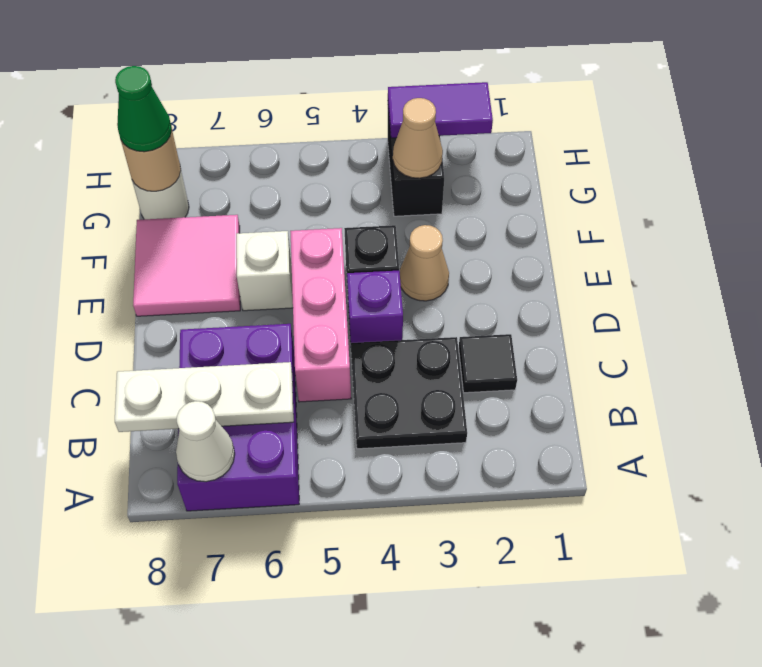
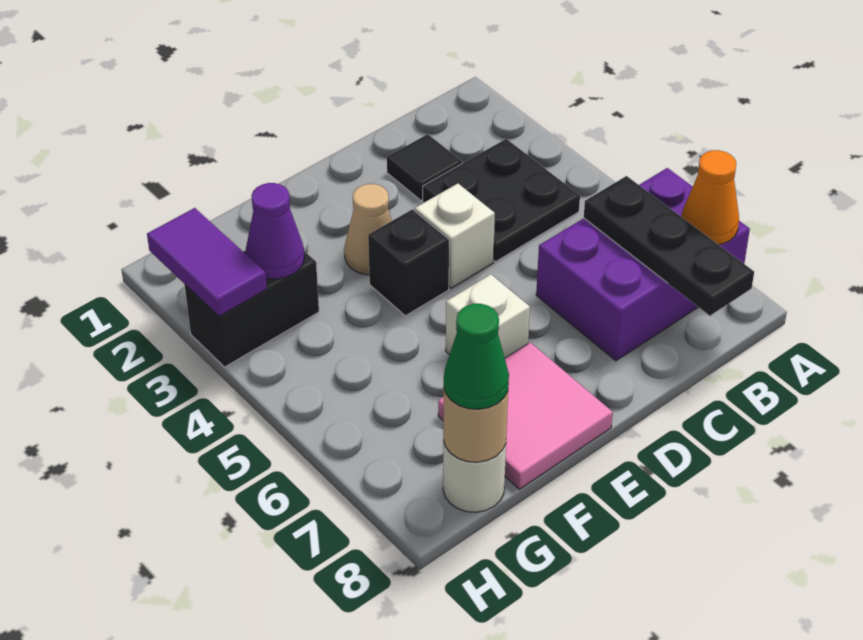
white 1x1 cone [176,401,235,482] -> orange 1x1 cone [681,150,739,245]
white 1x3 plate [115,362,294,432] -> black 1x3 plate [584,176,754,316]
pink 1x3 brick [290,228,351,402] -> none
purple 1x1 brick [347,271,403,343] -> white 1x1 brick [415,184,495,288]
tan 1x1 cone [393,98,443,178] -> purple 1x1 cone [245,183,304,279]

